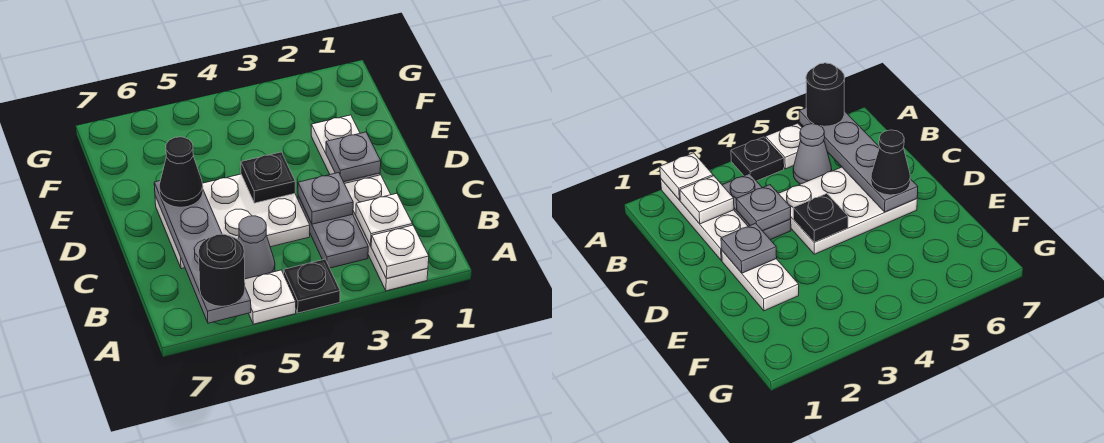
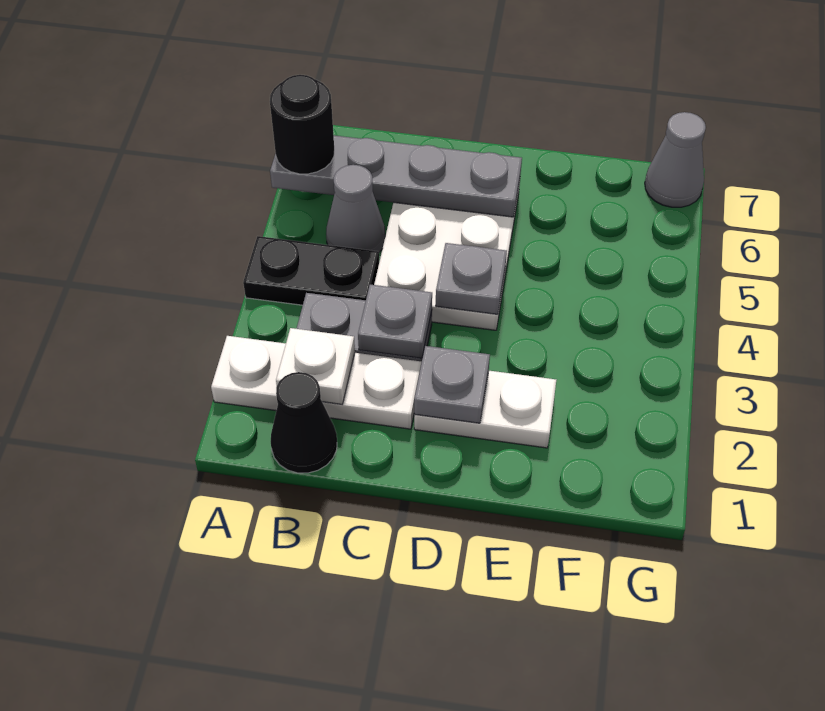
white 1x1 plate [371,225,429,279] -> none
black 1x1 plate [284,259,340,313] -> black 1x2 plate [243,236,379,305]
white 1x1 plate [245,270,296,324] -> none
black 1x1 plate [241,152,295,203] -> grey 1x1 plate [436,243,507,314]
black 1x1 cone [159,137,203,207] -> black 1x1 cone moved to [271,372,337,473]
none -> grey 1x1 cone [645,112,706,207]

